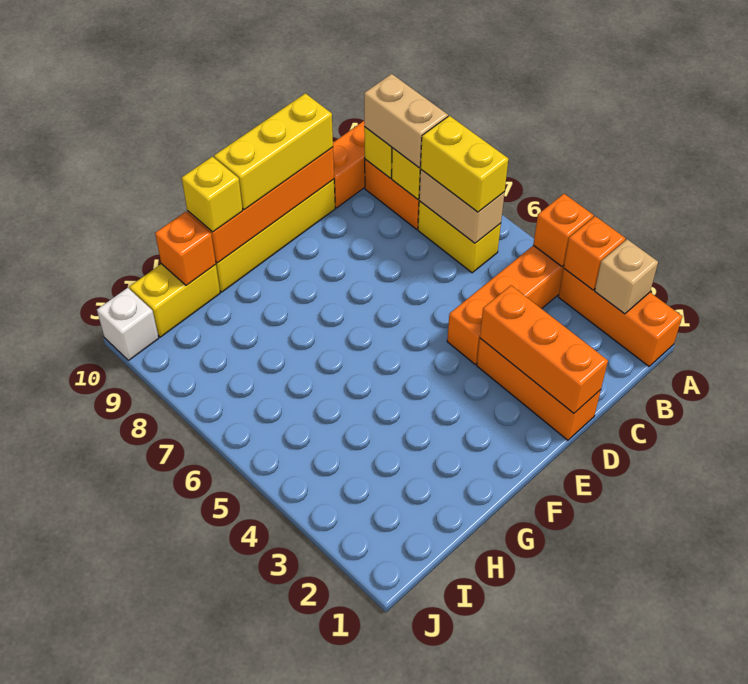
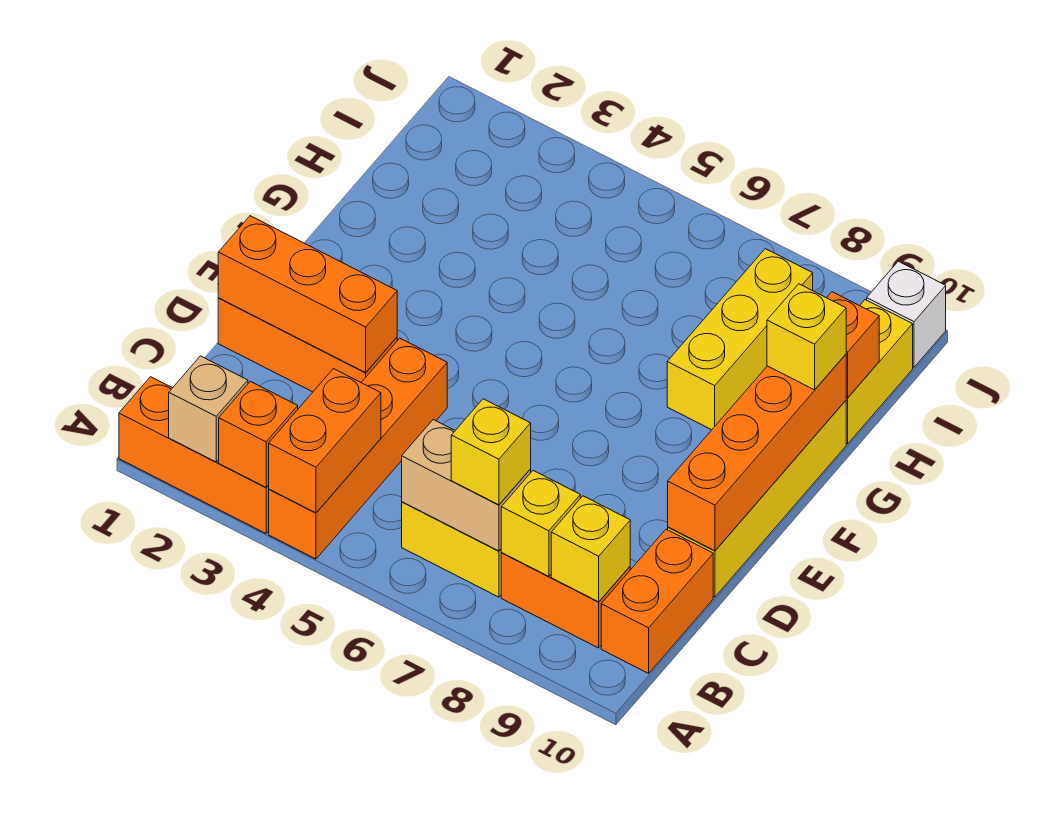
orange 1x1 brick [533,194,594,267] -> orange 1x2 brick [268,369,381,513]
yellow 1x2 brick [421,116,508,212] -> yellow 1x1 brick [451,399,531,505]
tan 1x2 brick [364,74,448,168] -> none
yellow 1x3 brick [214,93,333,210] -> yellow 1x3 brick moved to [667,249,813,430]

